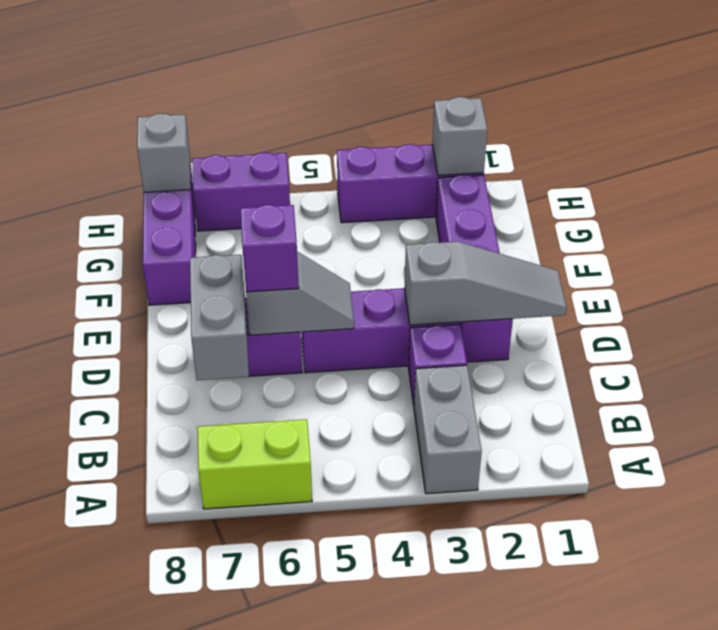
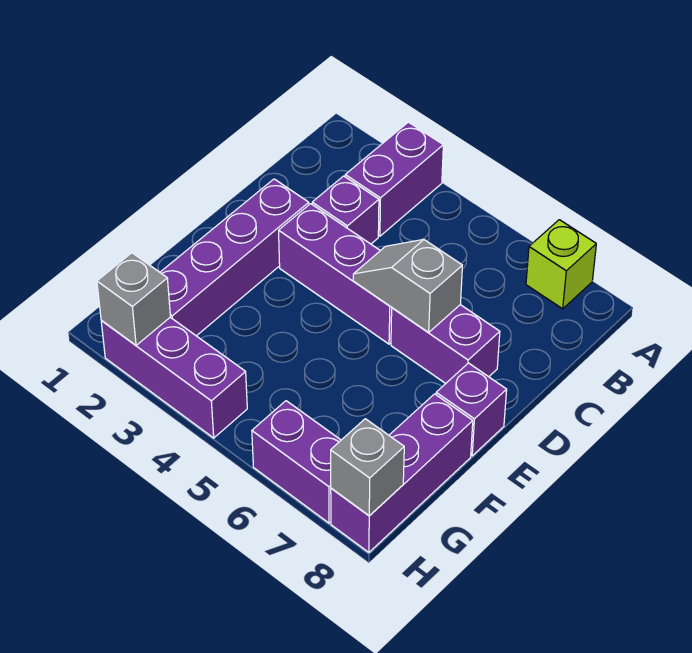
grey 1x2 brick [414,365,482,494] -> purple 1x2 brick [345,122,443,236]
lime 1x2 brick [197,419,312,509] -> lime 1x1 brick [526,220,596,309]
grey 1x2 brick [190,255,249,380] -> none
grey 1x3 slope [404,242,567,325] -> none
purple 1x1 brick [241,205,299,292] -> purple 1x1 brick moved to [436,363,507,456]

